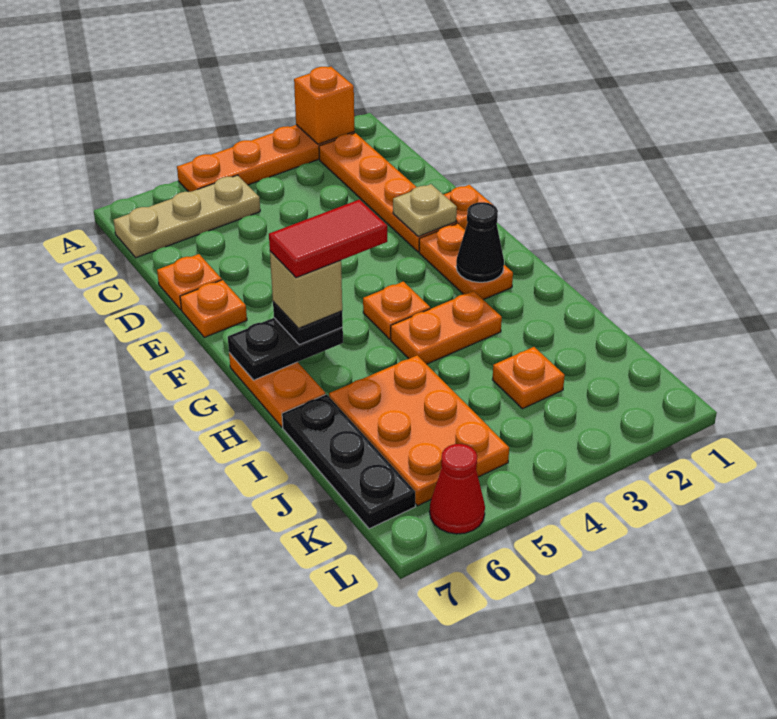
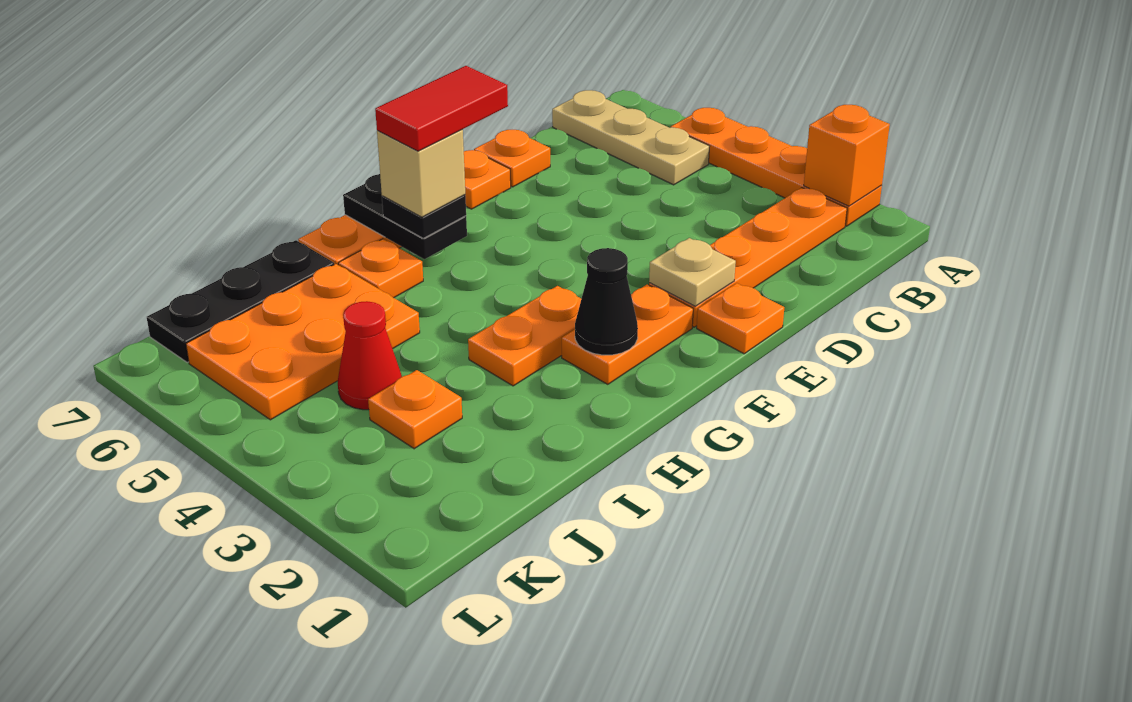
orange 1x1 plate [363,282,430,339] -> orange 1x1 plate moved to [338,239,423,298]
red 1x2 tile [269,200,387,278] -> red 1x2 tile turned to [375,66,508,151]
orange 1x2 plate [391,291,502,364] -> orange 1x2 plate turned to [468,286,581,386]
red 1x1 cone [430,444,485,534] -> red 1x1 cone moved to [338,301,402,410]

